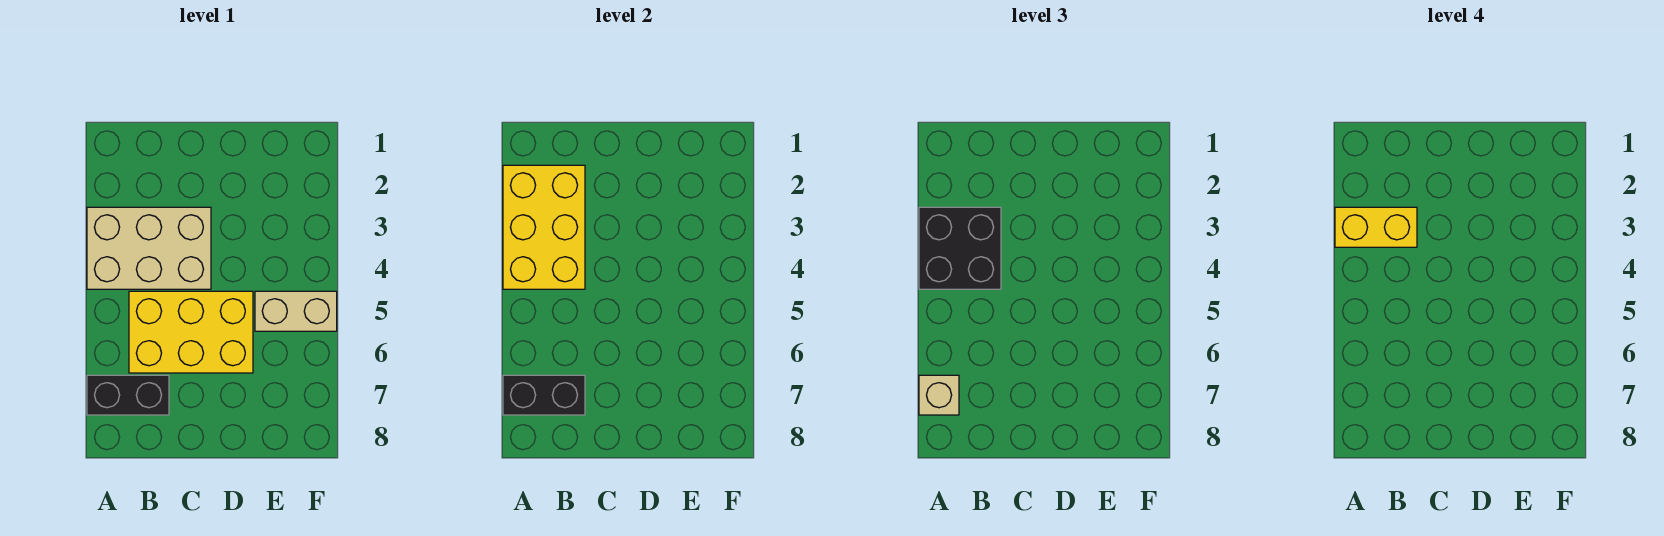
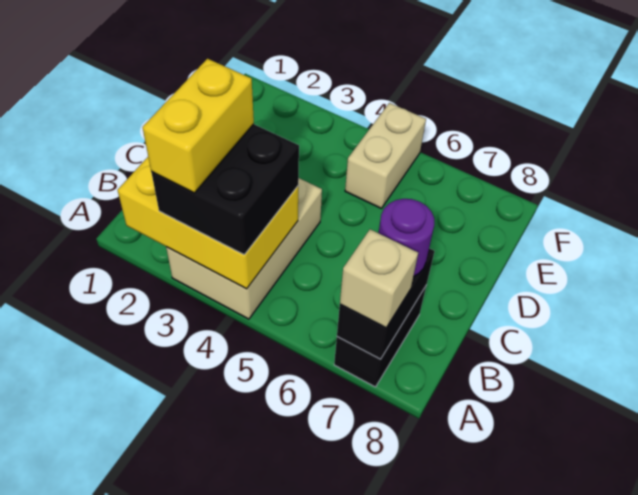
yellow 2x3 brick [129,291,253,373] -> none
none -> purple 1x1 round brick [379,199,434,277]

